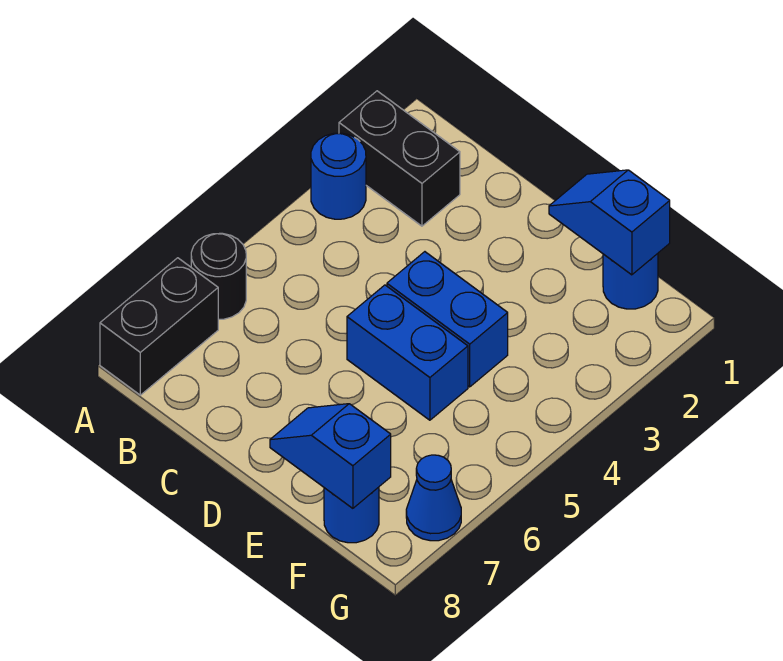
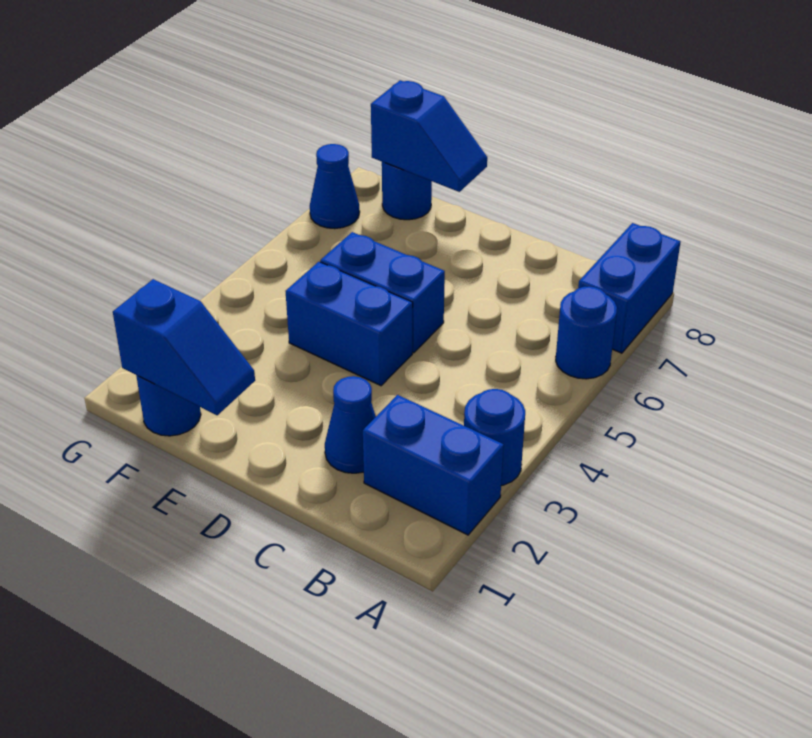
black 1x2 brick [339,91,460,226] -> blue 1x2 brick [363,395,504,535]
black 1x1 round brick [191,233,246,319] -> blue 1x1 round brick [556,286,617,379]
black 1x2 brick [100,258,218,395] -> blue 1x2 brick [578,223,680,353]
none -> blue 1x1 cone [325,376,376,473]

